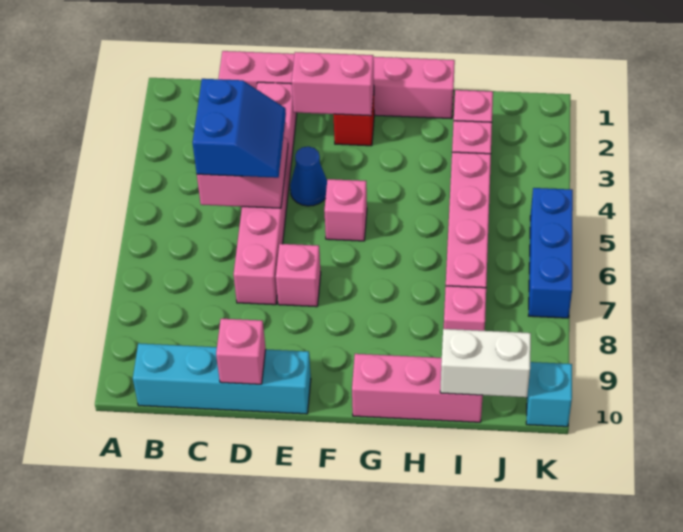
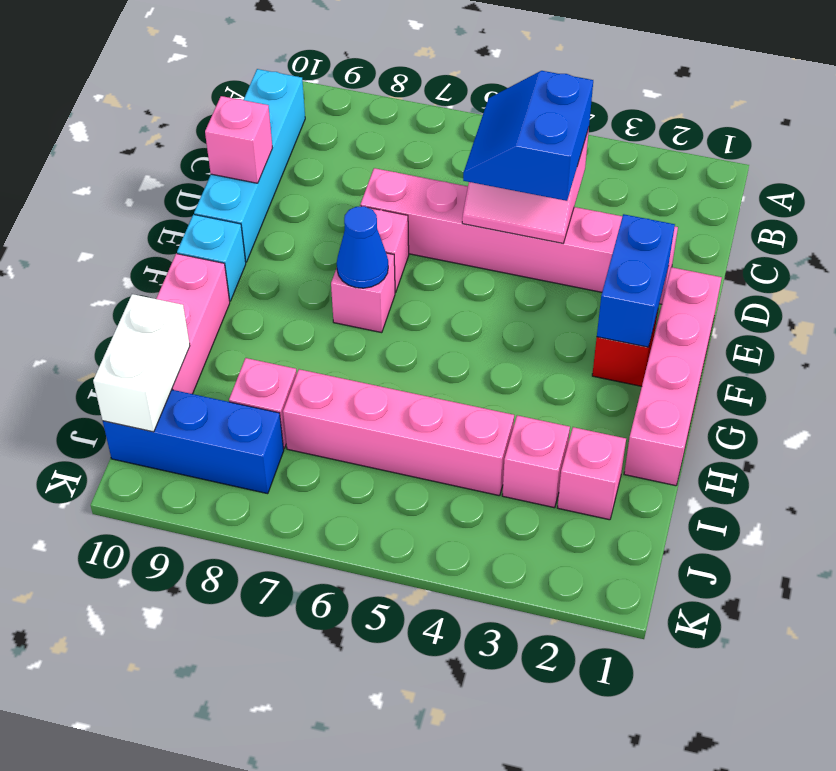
pink 1x6 brick [218,51,455,119] -> pink 1x4 brick [624,267,722,486]
blue 2x2 slope [193,79,286,178] -> blue 2x2 slope turned to [463,71,593,201]
pink 1x2 brick [292,52,374,116] -> blue 1x2 brick [597,214,675,347]
blue 1x1 cone [290,146,327,206] -> blue 1x1 cone moved to [337,206,388,288]
pink 1x1 brick [324,179,367,241] -> pink 1x1 brick moved to [331,253,395,333]
blue 1x3 brick [529,188,573,318] -> blue 1x3 brick moved to [103,390,284,494]
cyan 1x1 brick [526,362,572,427] -> cyan 1x1 brick moved to [177,214,246,301]

